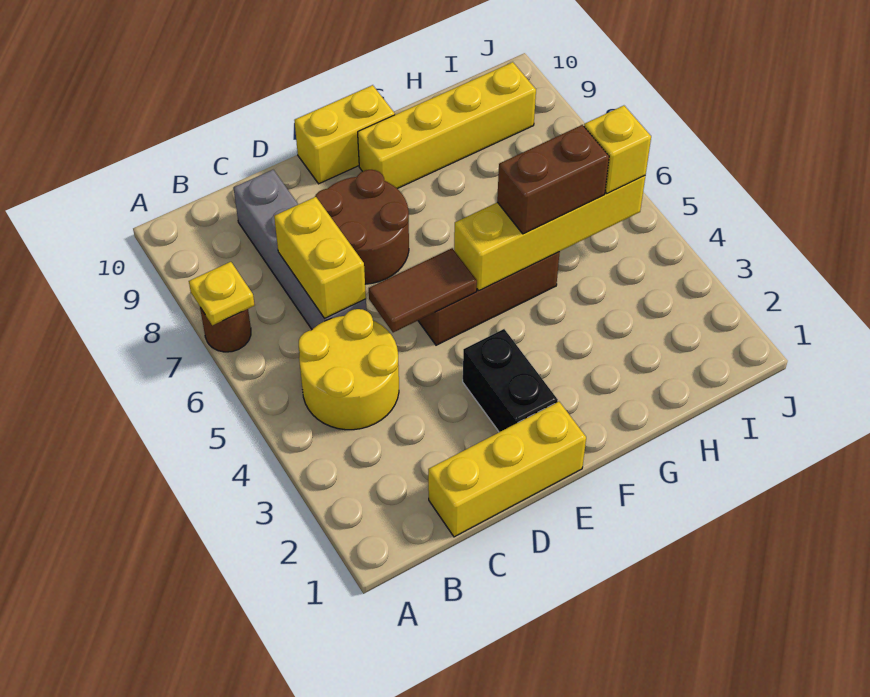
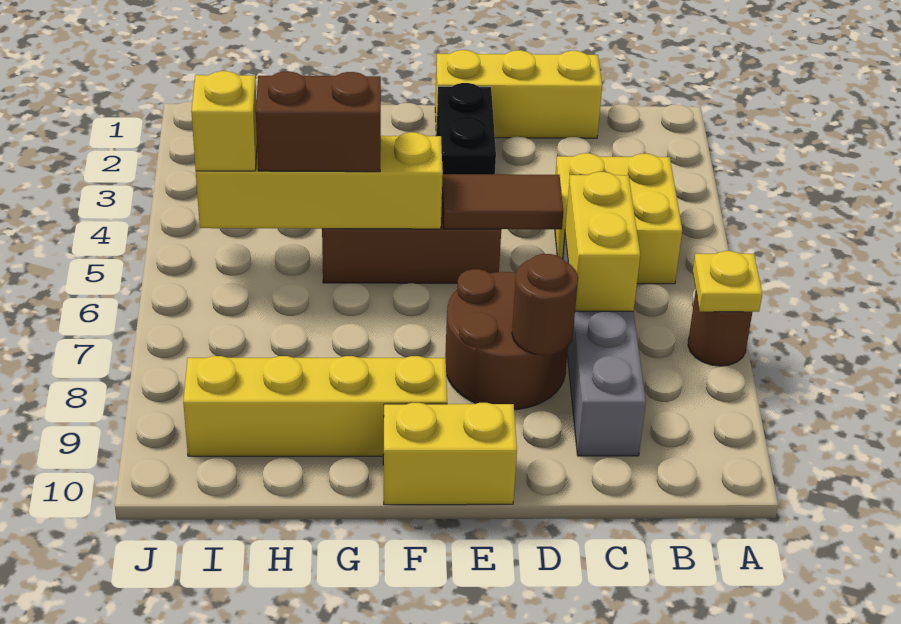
yellow 2x2 round brick [299,309,399,430] -> yellow 2x2 brick [555,153,682,284]
none -> brown 1x1 round brick [512,254,578,355]

